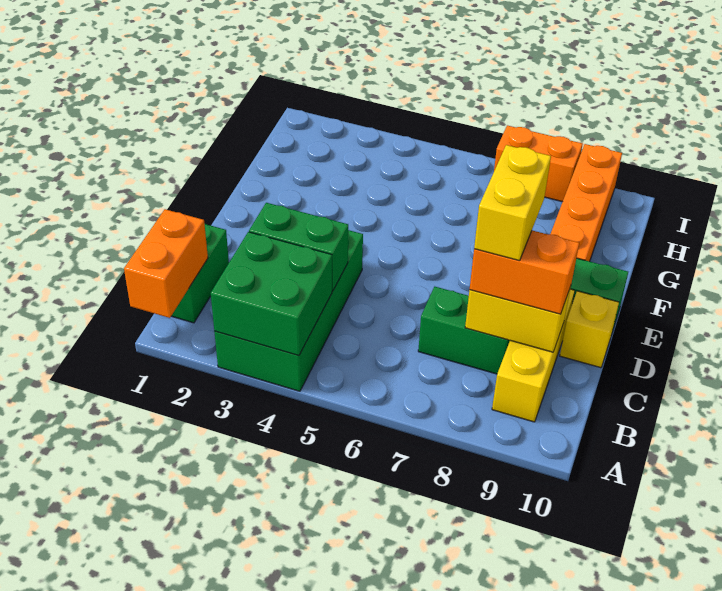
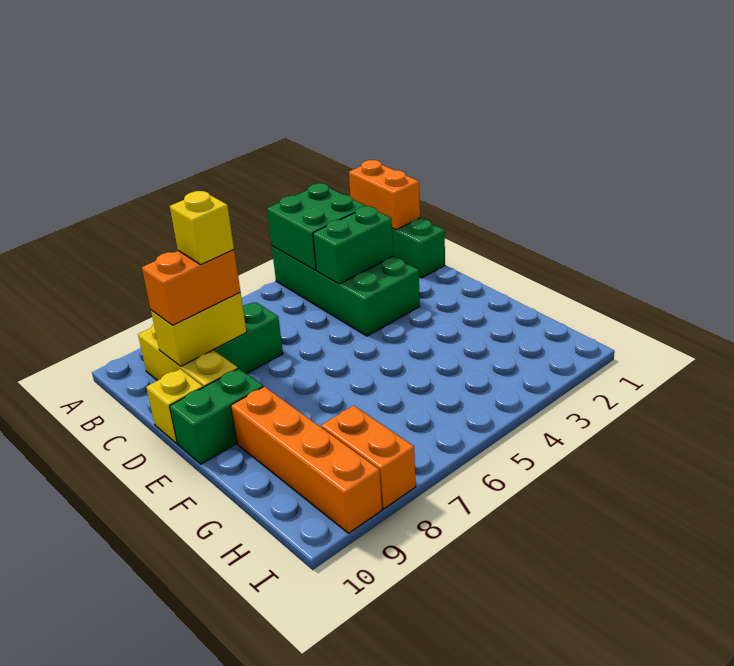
yellow 1x2 brick [474,145,551,261] -> yellow 1x1 brick [170,191,234,265]
orange 1x2 brick [494,125,582,202] -> orange 1x2 brick turned to [321,405,416,509]

